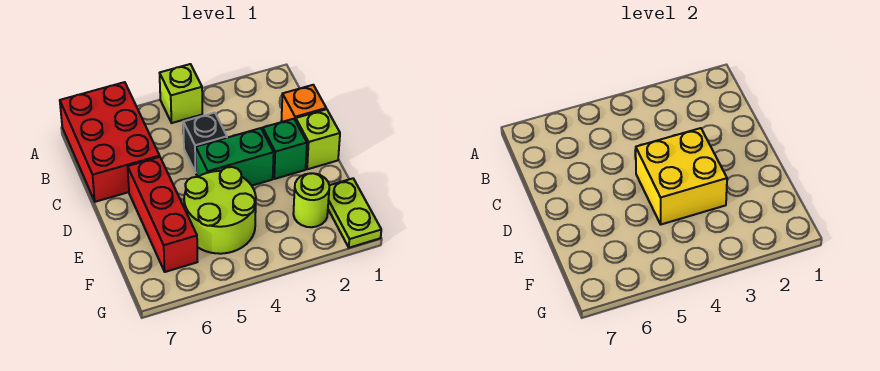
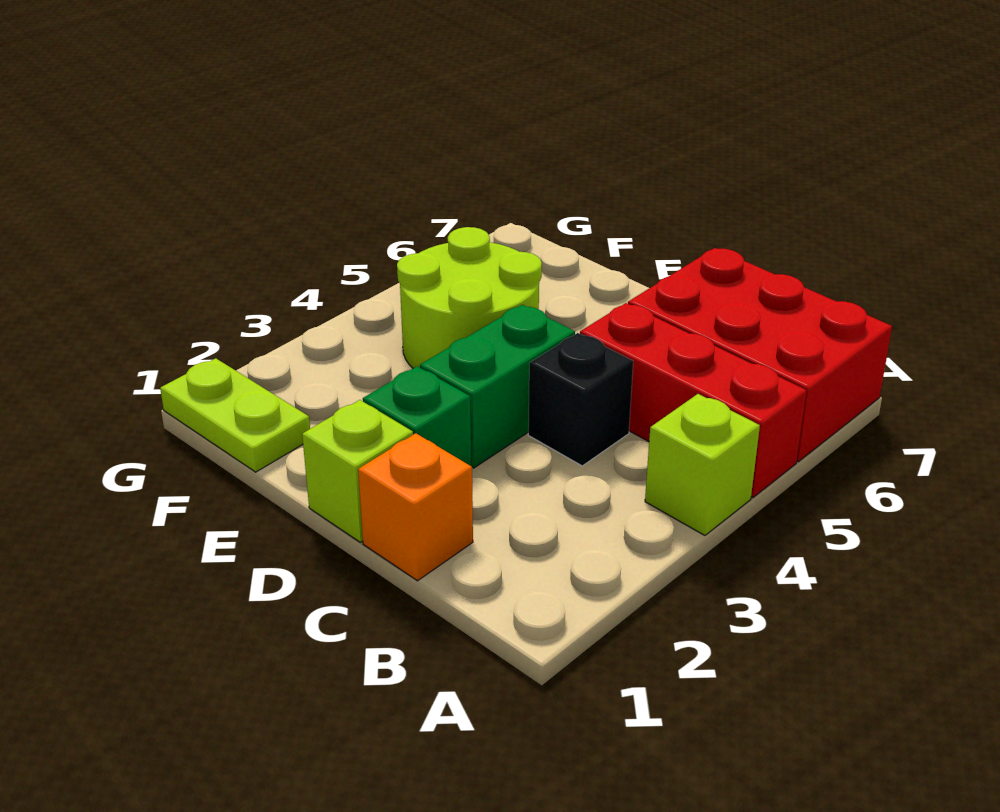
yellow 2x2 brick [636,128,727,224] -> none
red 1x3 brick [128,157,197,272] -> red 1x3 brick moved to [580,303,807,498]
lime 1x1 round brick [293,173,329,227] -> none

